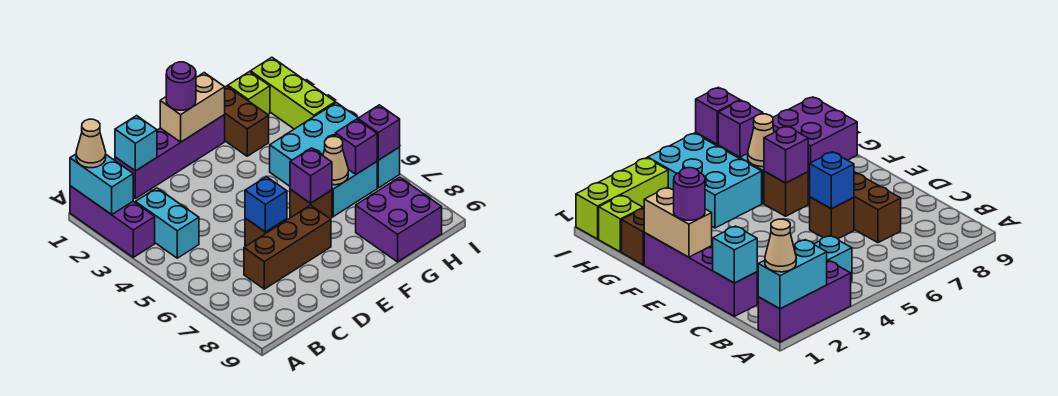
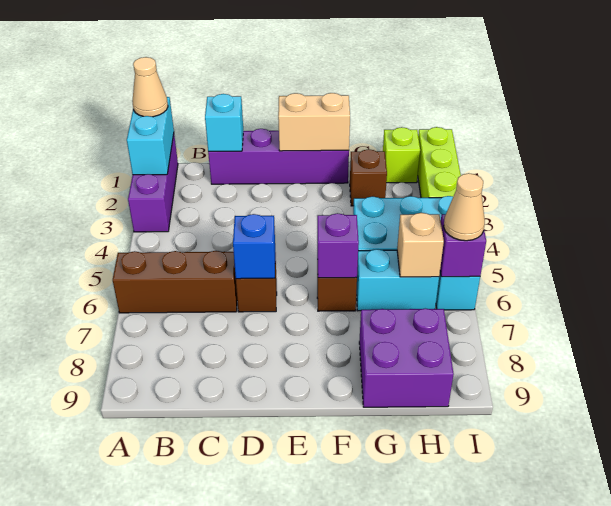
cyan 1x2 brick [135,188,199,258] -> none
brown 1x3 brick [244,205,331,289] -> brown 1x3 brick moved to [113,251,237,313]
purple 1x1 round brick [166,62,196,110] -> none
brown 1x2 brick [224,86,269,156] -> brown 1x1 brick [350,149,387,206]
tan 1x1 cone [323,137,348,185] -> tan 1x1 cone moved to [444,173,485,241]
purple 1x1 brick [335,119,377,174] -> tan 1x1 brick [397,213,444,277]

